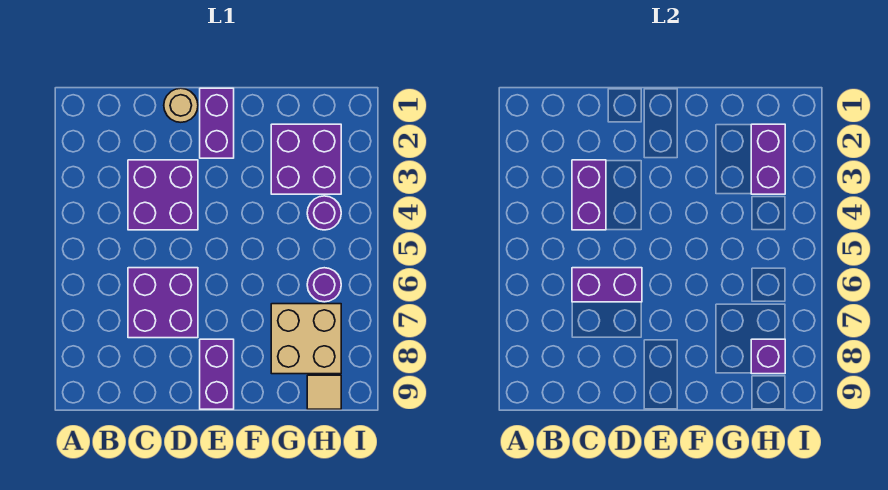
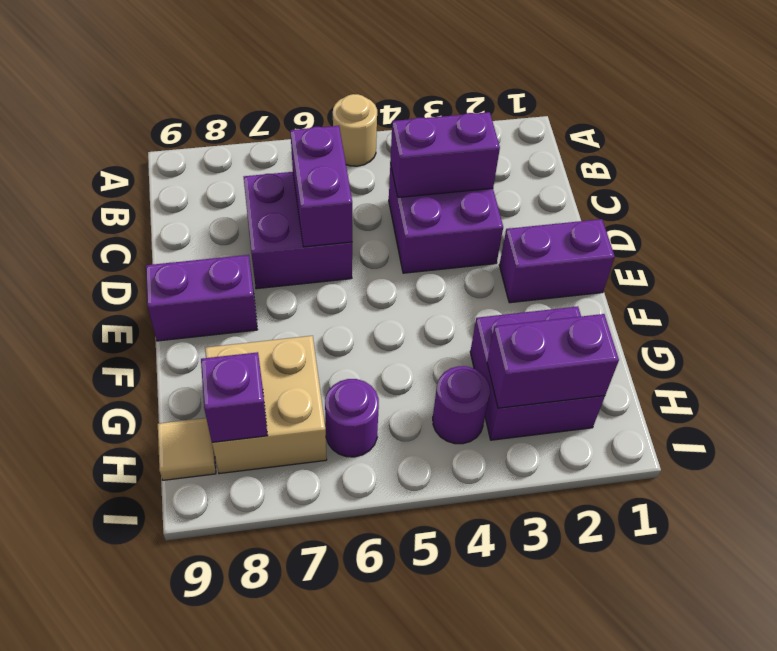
tan 1x1 round brick [164,88,198,122] -> tan 1x1 round brick moved to [333,94,377,166]

